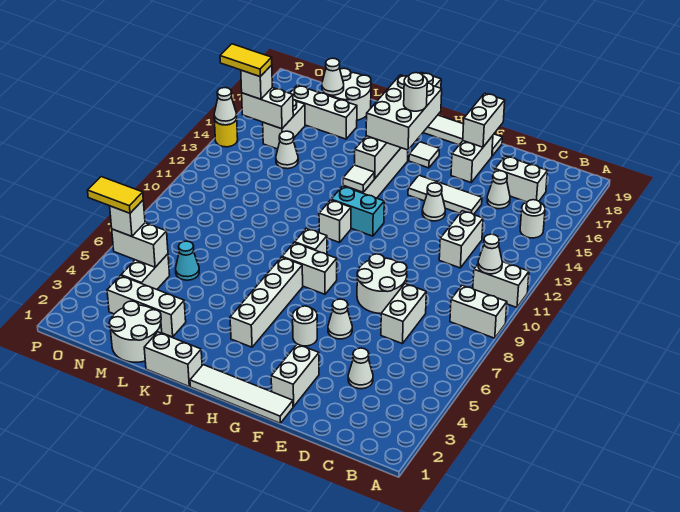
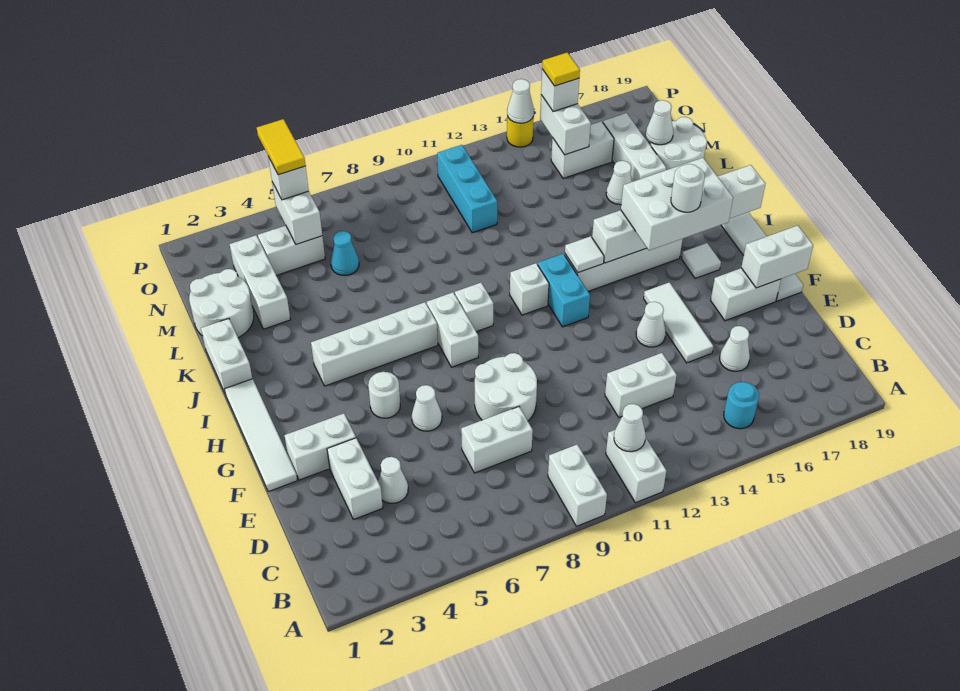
white 1x1 round brick [520,200,545,238] -> cyan 1x1 round brick [724,382,759,429]
white 1x2 brick [495,156,547,202] -> white 1x2 brick moved to [327,438,383,519]
none -> cyan 1x3 brick [437,145,497,233]
white 1x1 cone [276,131,298,169] -> white 1x1 cone moved to [606,161,632,205]
yellow 1x2 tile [220,44,272,76] -> yellow 1x1 tile [542,52,580,86]

